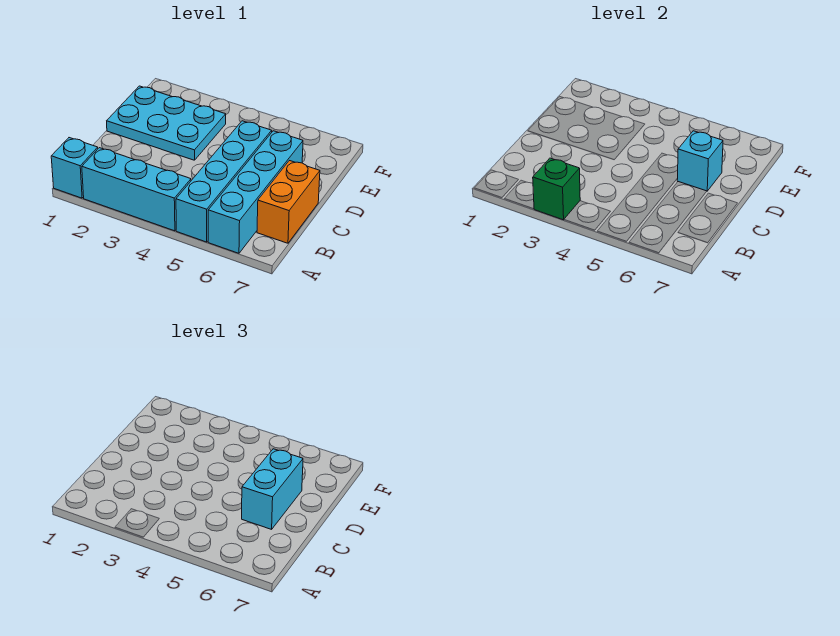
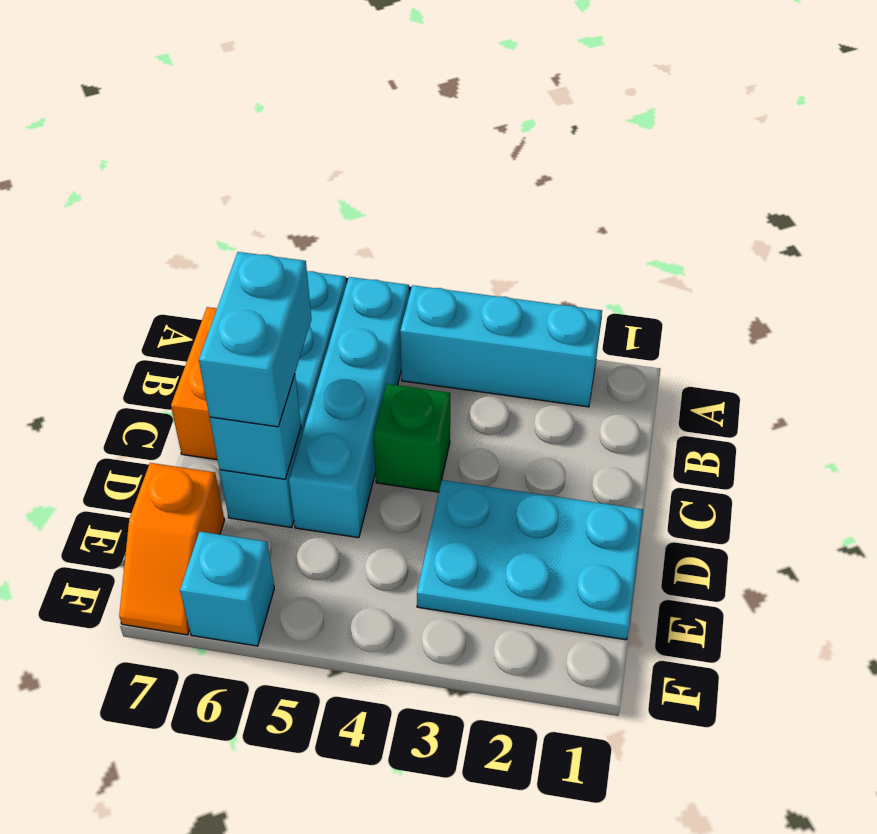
cyan 1x1 brick [51,138,98,198] -> cyan 1x1 brick moved to [180,531,274,646]
green 1x1 brick [533,158,580,220] -> green 1x1 brick moved to [373,384,450,492]
none -> orange 1x2 slope [119,463,224,635]

